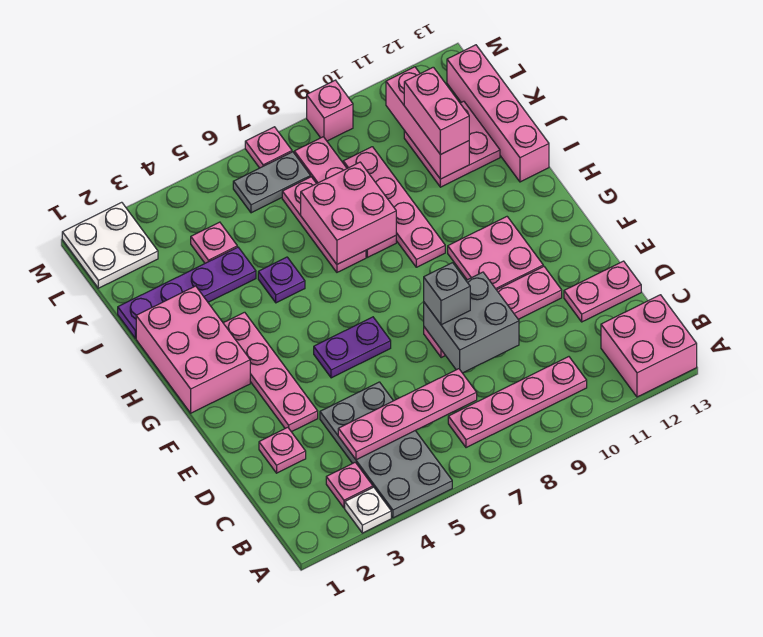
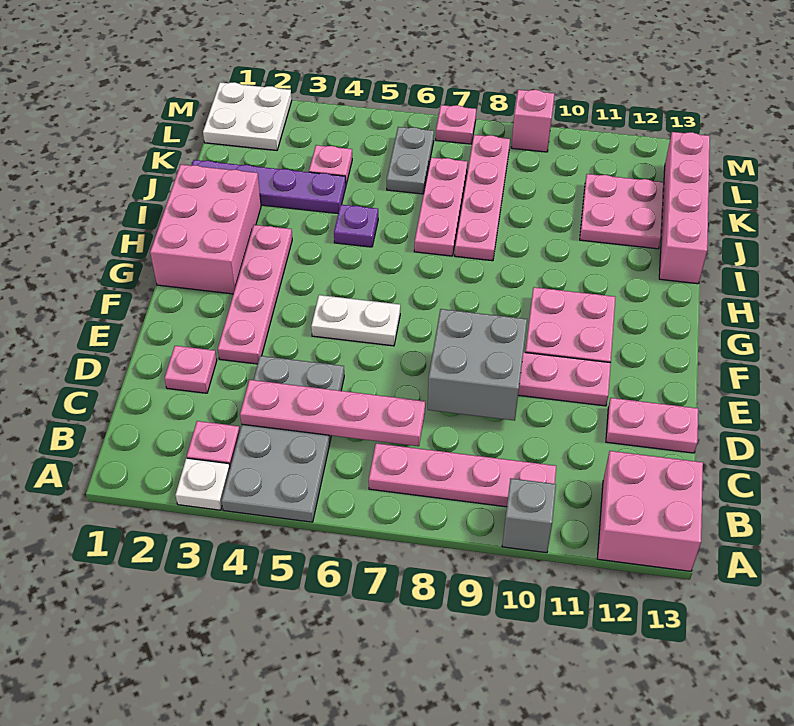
grey 1x1 brick [424,263,470,325] -> grey 1x1 brick moved to [502,478,556,553]
purple 1x2 plate [314,317,391,378] -> white 1x2 plate [311,295,400,346]
pink 1x4 plate [343,147,445,267] -> none
pink 2x2 brick [301,162,396,264] -> none
pink 1x3 brick [386,67,469,179] -> none
pink 1x2 brick [404,67,469,155] -> none
grey 1x2 plate [233,152,311,213] -> grey 1x2 plate turned to [387,127,434,194]

